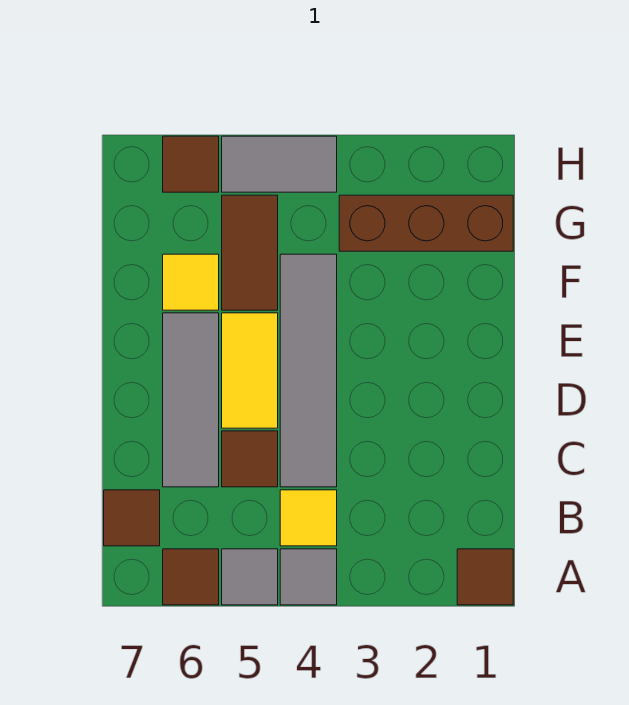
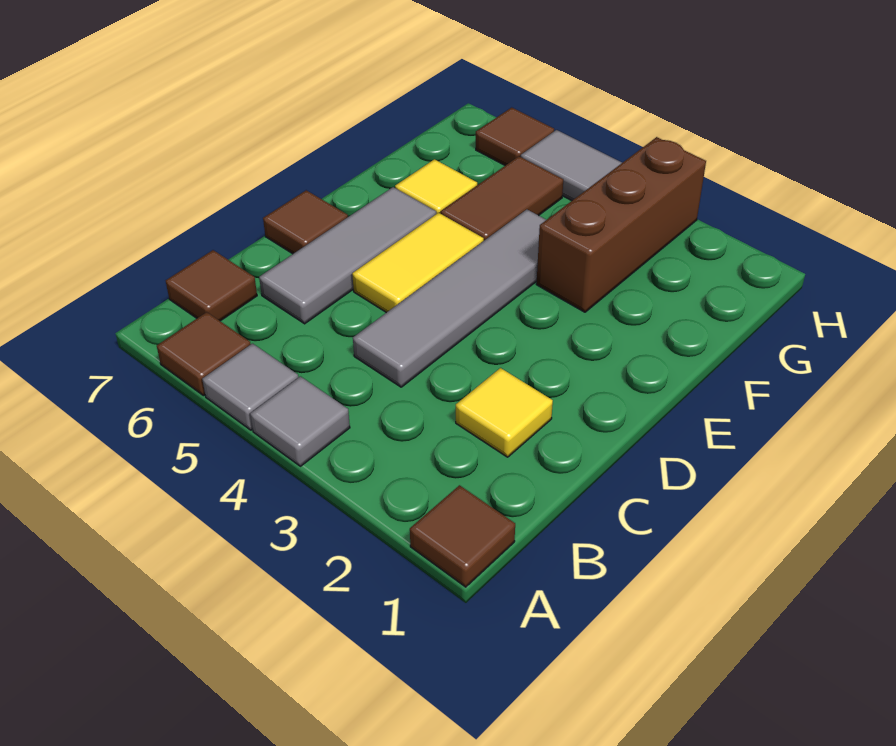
yellow 1x1 tile [280,490,337,546] -> yellow 1x1 tile moved to [456,368,553,457]
brown 1x1 tile [222,431,278,487] -> brown 1x1 tile moved to [263,190,348,254]
brown 1x3 brick [339,195,513,251] -> brown 1x3 brick turned to [536,137,706,312]

